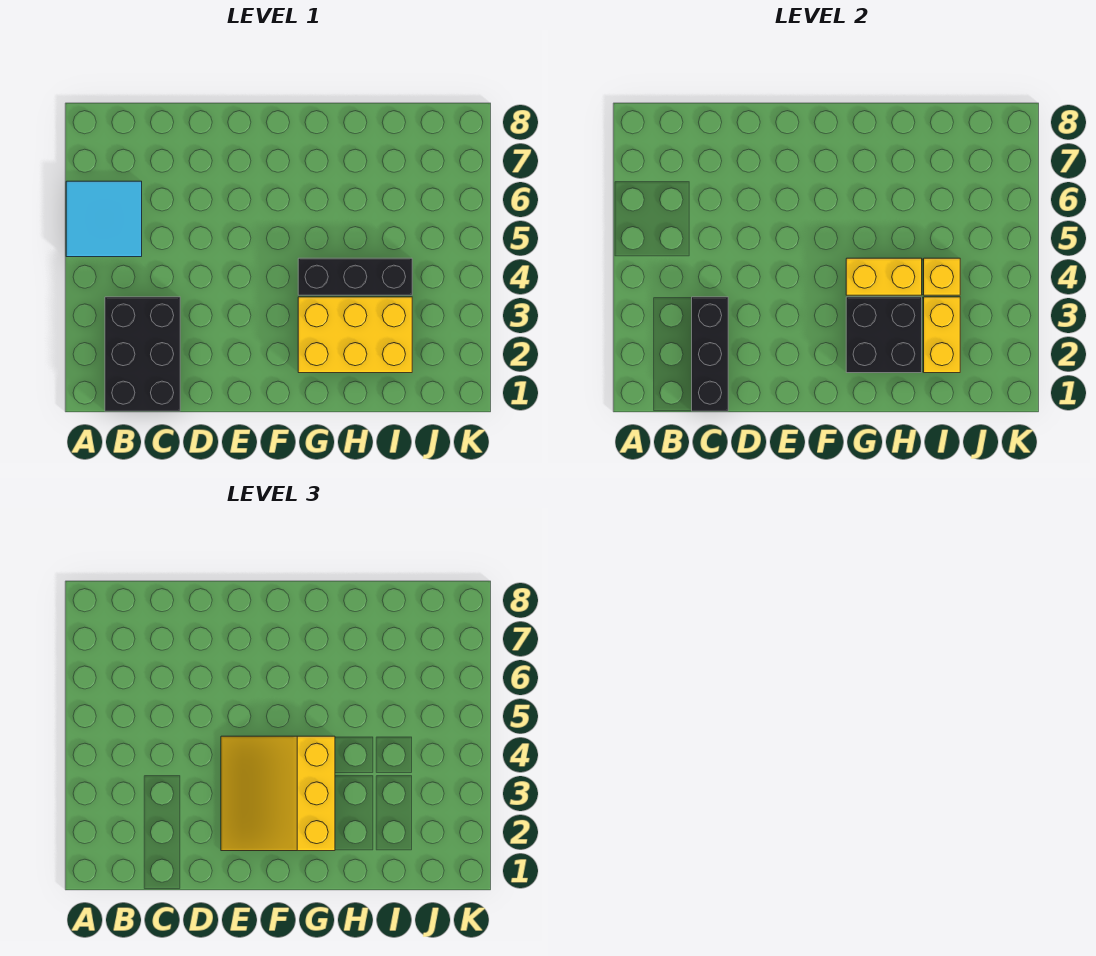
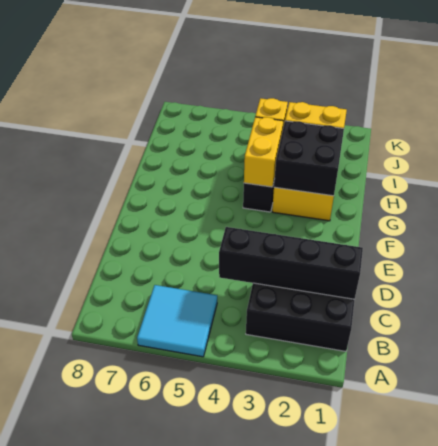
black 1x3 brick [692,297,728,411] -> black 1x4 brick [219,227,363,299]
yellow 3x3 slope [221,736,335,851] -> none

